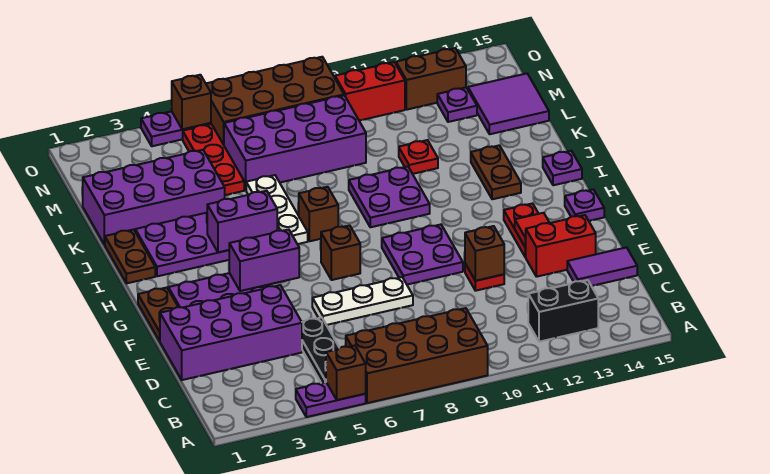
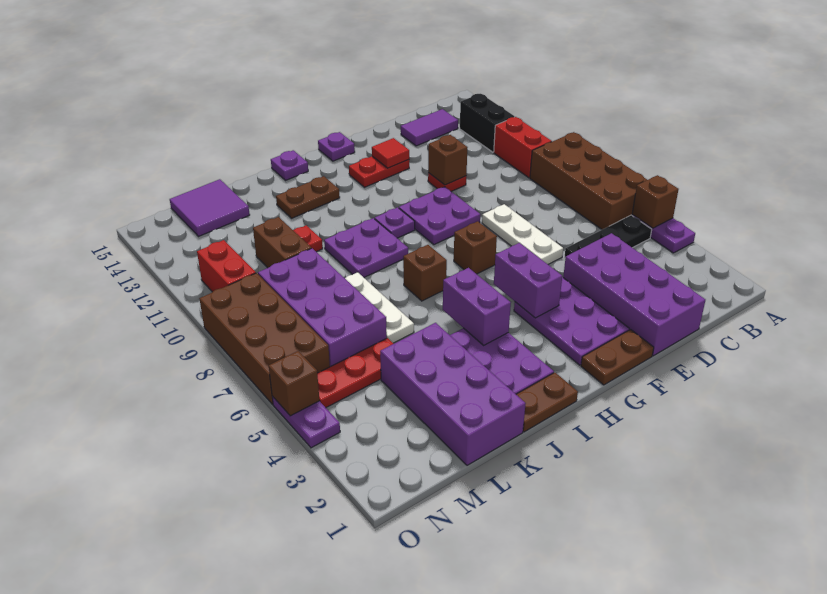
purple 1x2 tile [567,247,637,286] -> purple 1x2 tile turned to [401,109,458,146]
red 1x2 brick [525,215,596,277] -> red 1x2 brick moved to [494,117,552,178]
white 1x3 plate [246,175,308,244] -> white 1x3 plate turned to [345,272,414,343]
purple 1x1 plate [437,88,477,122] -> purple 1x1 plate moved to [375,207,415,238]
brown 1x2 brick [396,48,466,110] -> brown 1x2 brick moved to [253,217,311,268]

